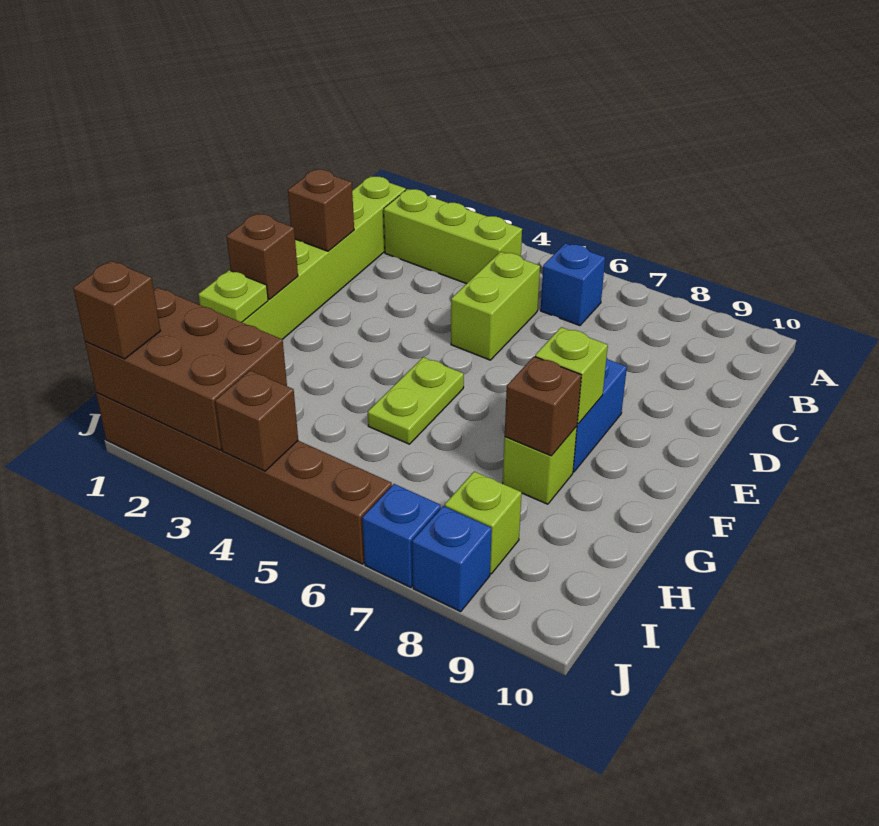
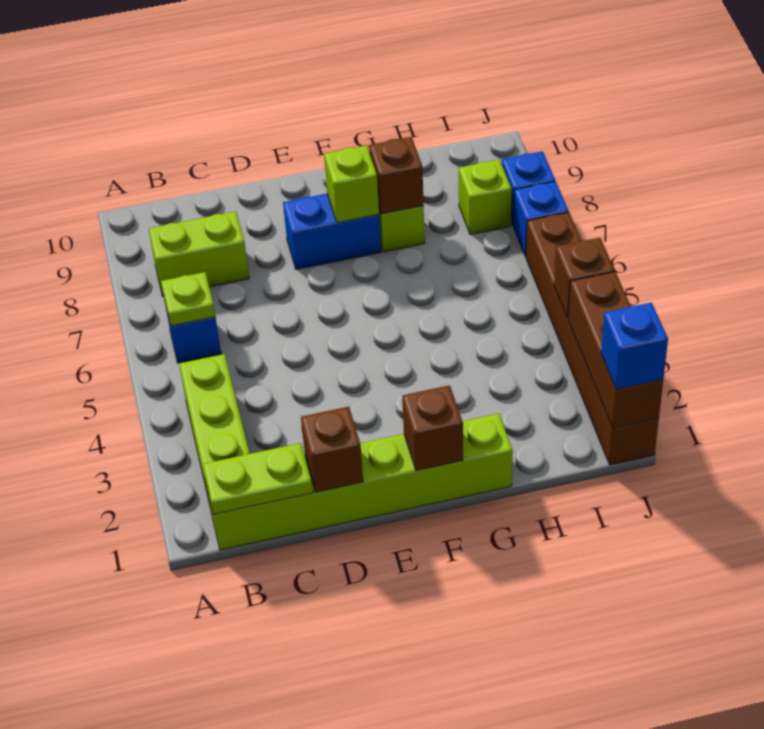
lime 1x2 brick [451,252,540,360] -> lime 1x2 brick moved to [149,211,249,296]
lime 1x2 plate [368,357,464,444] -> lime 1x2 plate moved to [203,443,313,514]
lime 1x1 plate [198,270,268,322] -> lime 1x1 plate moved to [161,272,215,326]
brown 2x3 brick [85,288,287,450] -> brown 1x3 brick [568,272,663,428]
brown 1x1 brick [73,261,160,359] -> blue 1x1 brick [601,303,668,389]

